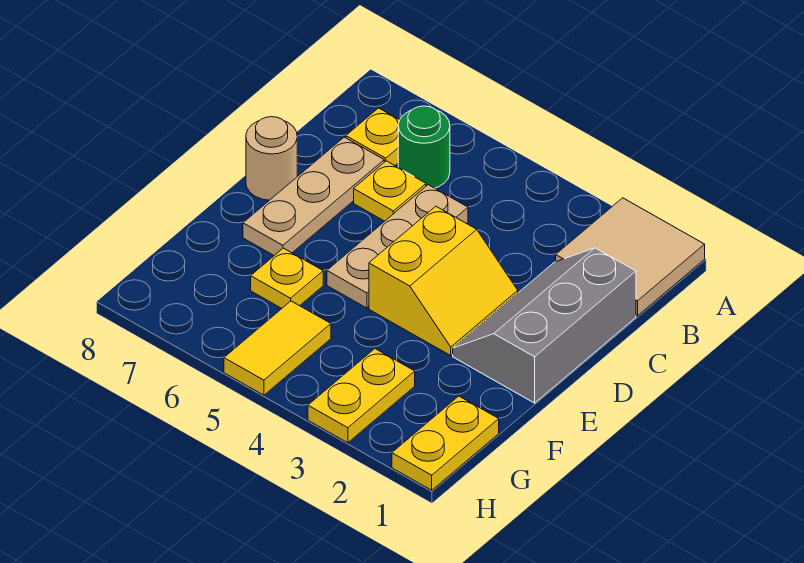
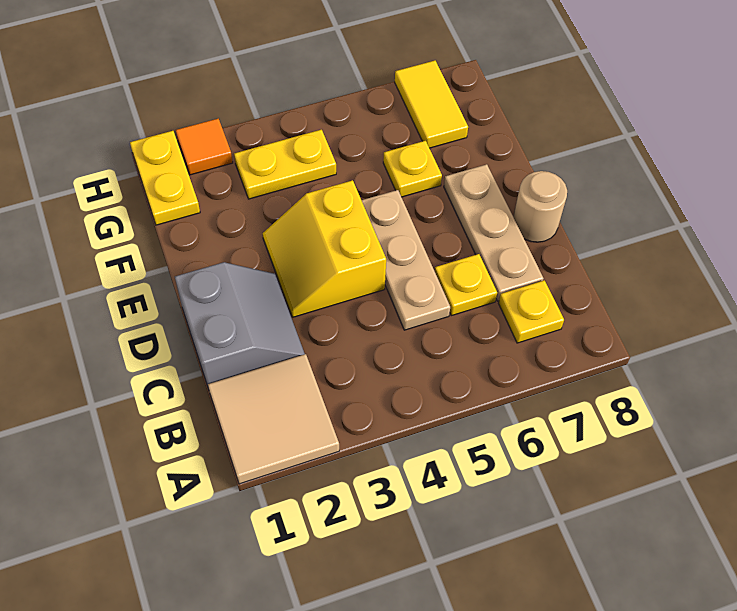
green 1x1 round brick [398,106,450,188] -> none
grey 2x3 slope [453,248,636,403] -> grey 2x2 slope [175,262,305,386]
yellow 1x2 plate [308,349,415,443] -> yellow 1x2 plate turned to [234,130,336,199]
yellow 1x2 tile [224,301,331,395] -> yellow 1x2 tile moved to [395,61,468,148]
none -> orange 1x1 tile [176,119,233,175]

